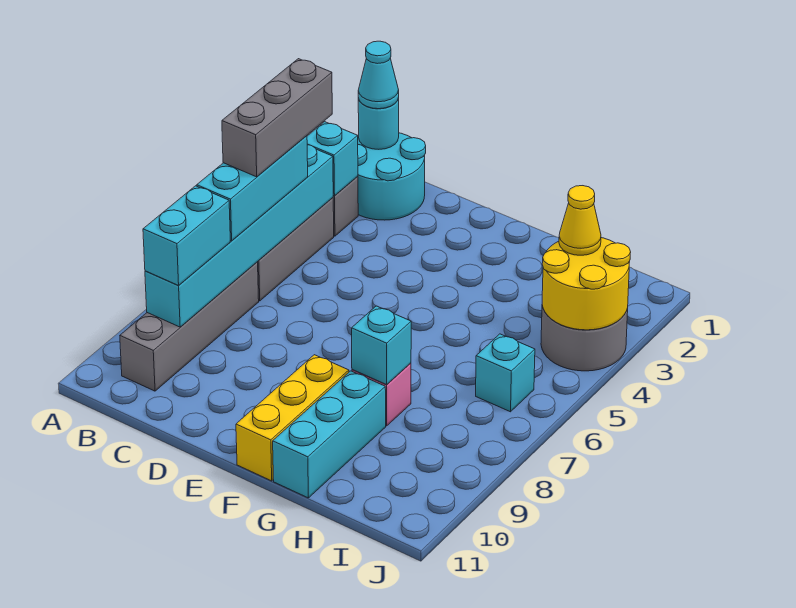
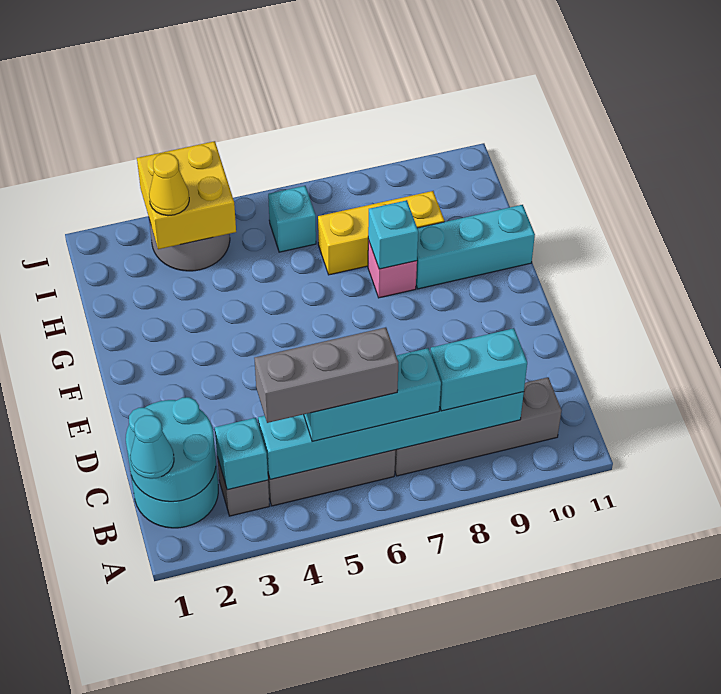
cyan 1x1 round brick [358,98,399,149] -> cyan 2x2 round brick [126,397,216,502]
yellow 1x3 brick [236,355,349,481] -> yellow 1x3 brick moved to [318,191,444,275]
yellow 2x2 round brick [542,238,631,330] -> yellow 2x2 brick [137,141,236,249]

